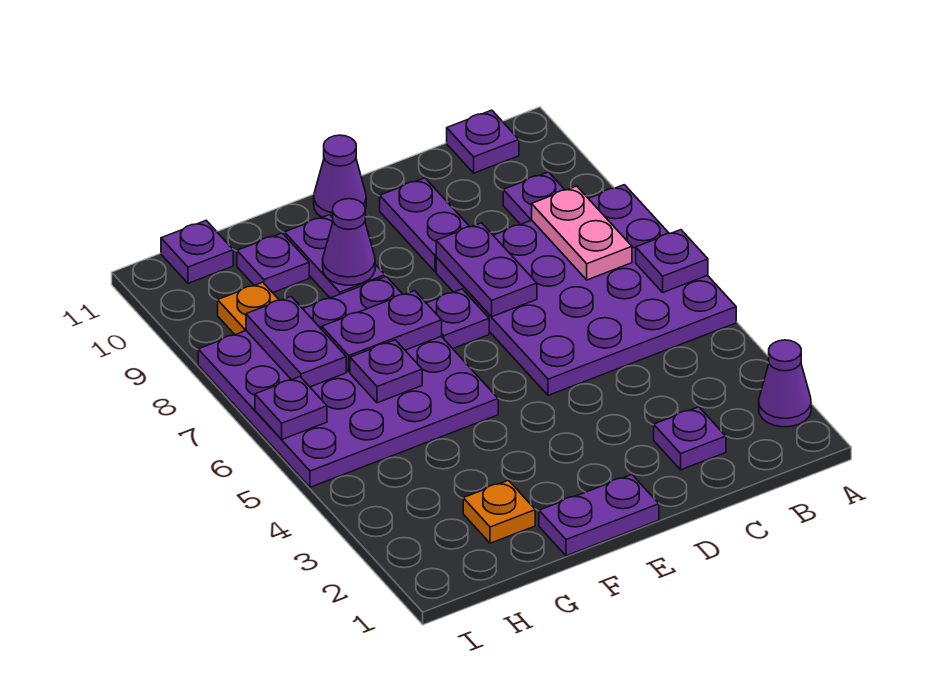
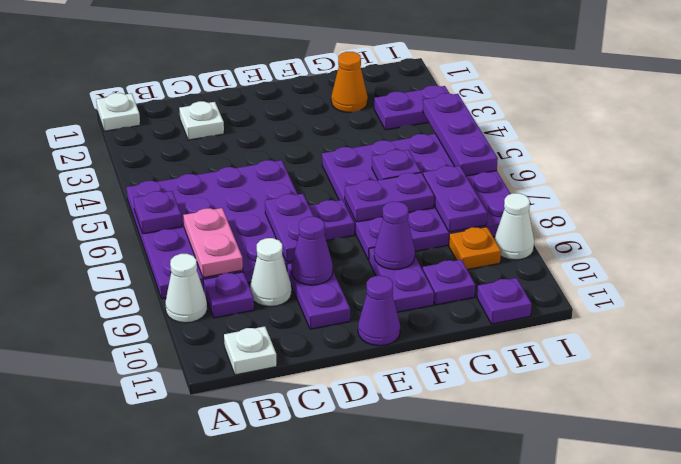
none -> white 1x1 plate [96,93,140,131]
purple 1x1 cone [759,340,811,427] -> purple 1x1 cone moved to [292,217,333,285]
none -> white 1x1 cone [165,254,207,323]
purple 1x1 plate [447,110,519,173] -> white 1x1 plate [224,326,277,375]
purple 1x1 plate [654,407,726,470] -> white 1x1 plate [179,101,224,140]
none -> white 1x1 cone [250,238,291,307]
purple 1x2 plate [539,475,659,556] -> purple 1x2 plate moved to [374,85,449,130]
orange 1x1 plate [463,480,535,543] -> orange 1x1 cone [331,52,368,112]
purple 1x1 plate [255,377,327,439] -> purple 1x3 plate [423,93,498,176]
none -> white 1x1 cone [495,193,534,260]

